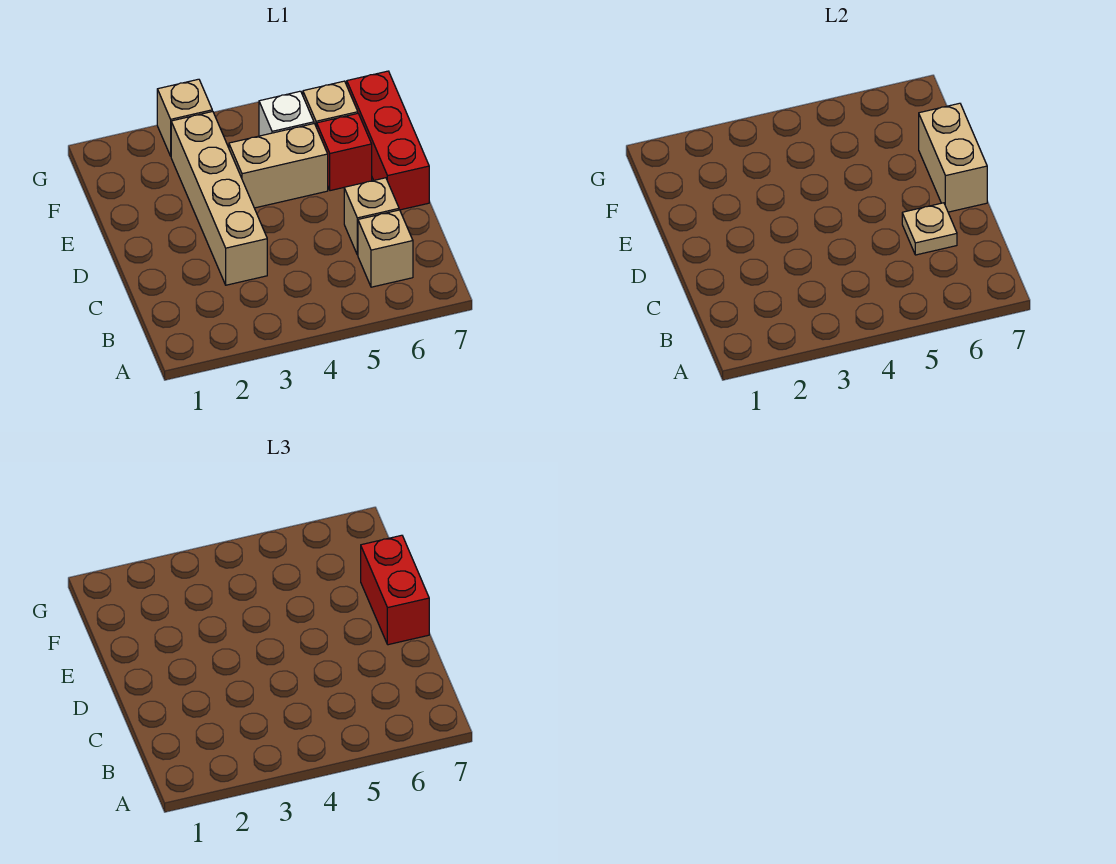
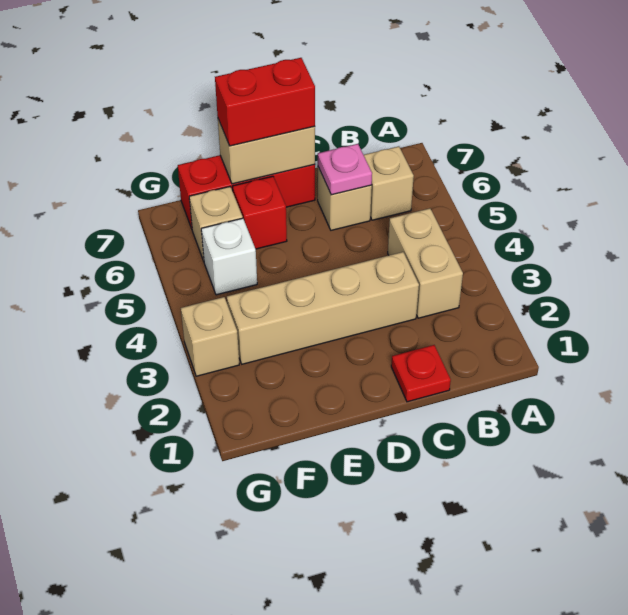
none -> red 1x1 plate [391,345,451,402]
tan 1x1 plate [902,203,957,255] -> pink 1x1 plate [318,144,372,195]
tan 1x2 brick [229,124,328,208] -> tan 1x2 brick moved to [388,208,463,318]

